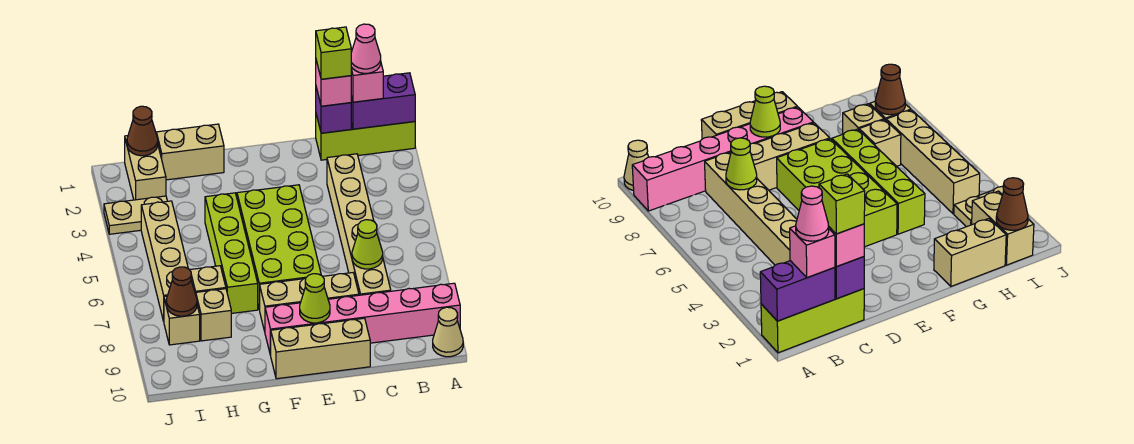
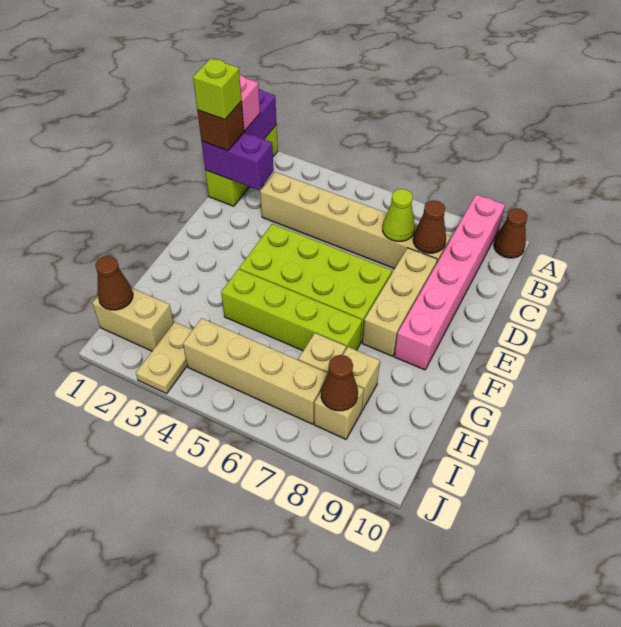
tan 1x1 cone [433,307,463,357] -> brown 1x1 cone [494,208,528,258]
pink 1x1 cone [351,24,381,73] -> none
purple 1x1 brick [316,88,351,133] -> purple 1x2 brick [202,133,274,190]
pink 1x1 brick [316,61,351,106] -> brown 1x1 brick [197,102,244,151]
none -> brown 1x1 cone [413,200,446,253]
tan 1x3 brick [271,318,370,379] -> none
lime 1x1 cone [300,274,330,323] -> none
tan 1x2 brick [156,124,224,180] -> none

